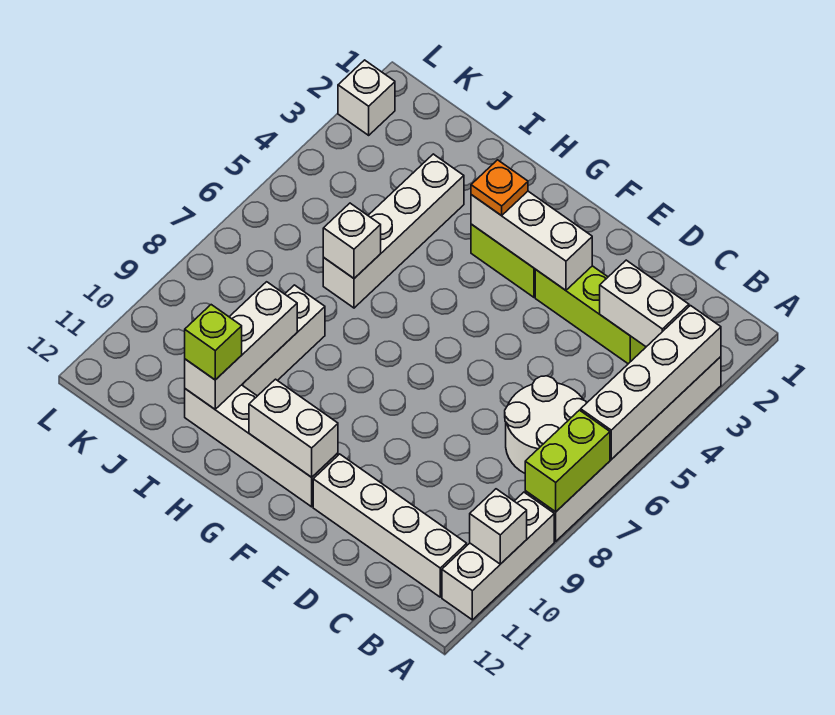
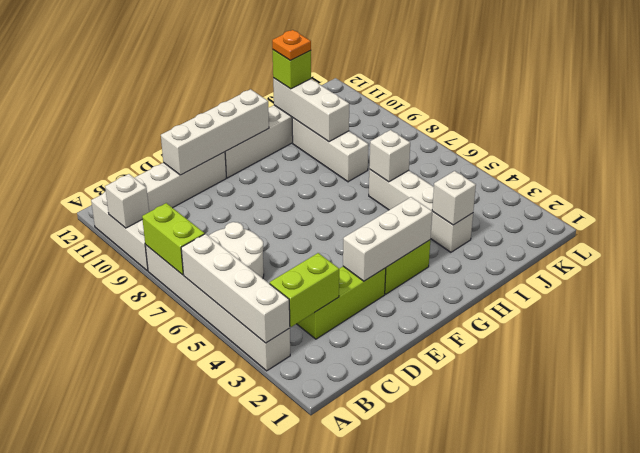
white 1x2 brick [600,260,689,347] -> lime 1x2 brick [270,253,339,327]
white 1x2 brick [249,379,338,477] -> white 1x4 brick [161,89,269,175]
orange 1x1 plate [471,160,528,216] -> orange 1x1 plate moved to [272,30,311,60]
white 1x1 brick [338,60,395,135] -> white 1x1 brick moved to [432,171,476,225]

